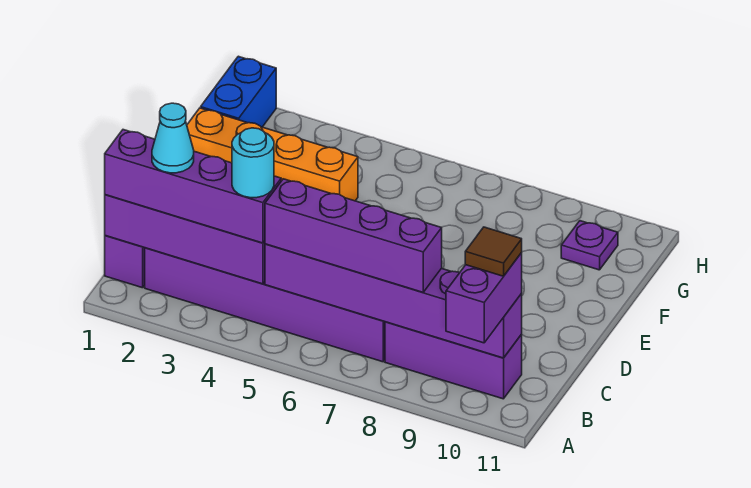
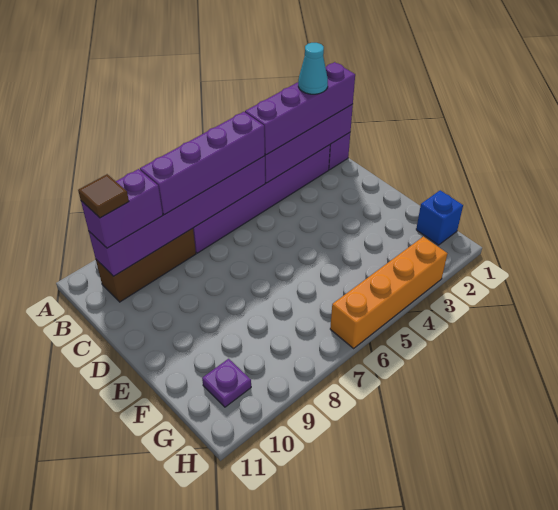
purple 1x2 brick [446,253,522,343] -> purple 1x2 brick turned to [81,169,163,248]
cyan 1x1 round brick [232,128,274,198] -> none
purple 1x3 brick [385,322,522,399] -> brown 1x3 brick [96,228,196,302]
orange 1x4 brick [187,108,358,201] -> orange 1x4 brick moved to [330,236,448,348]
blue 1x2 brick [201,56,276,127] -> blue 1x1 brick [416,190,463,245]

